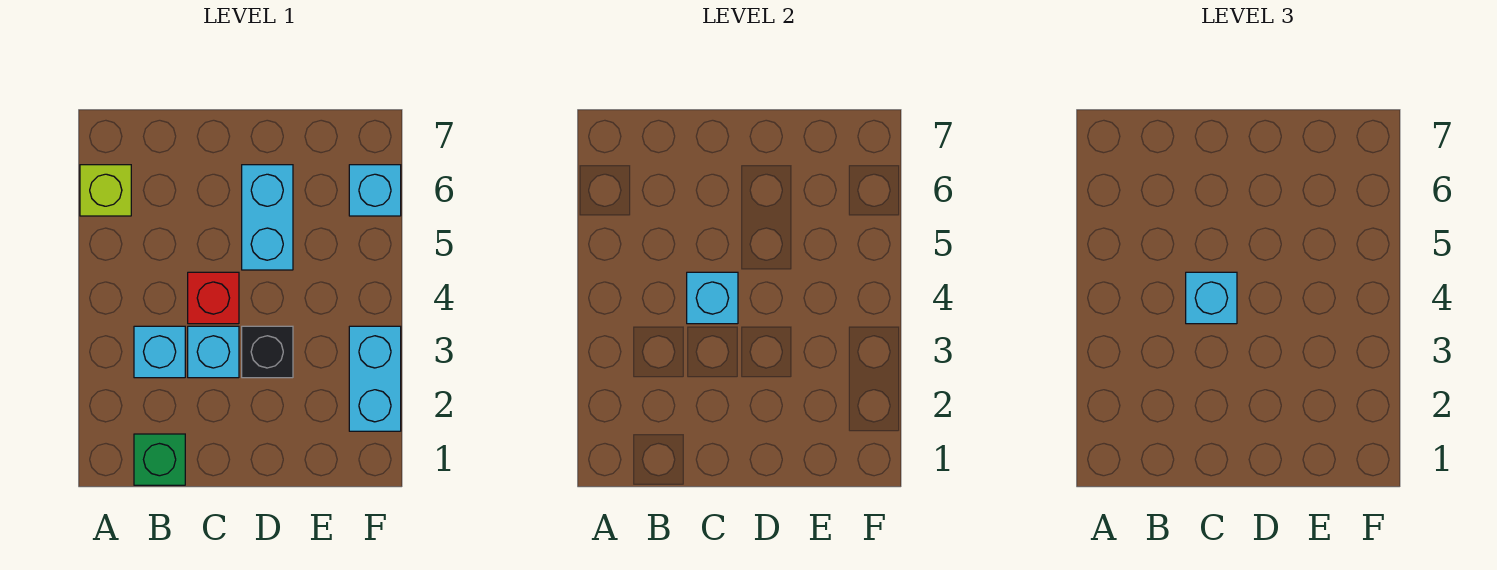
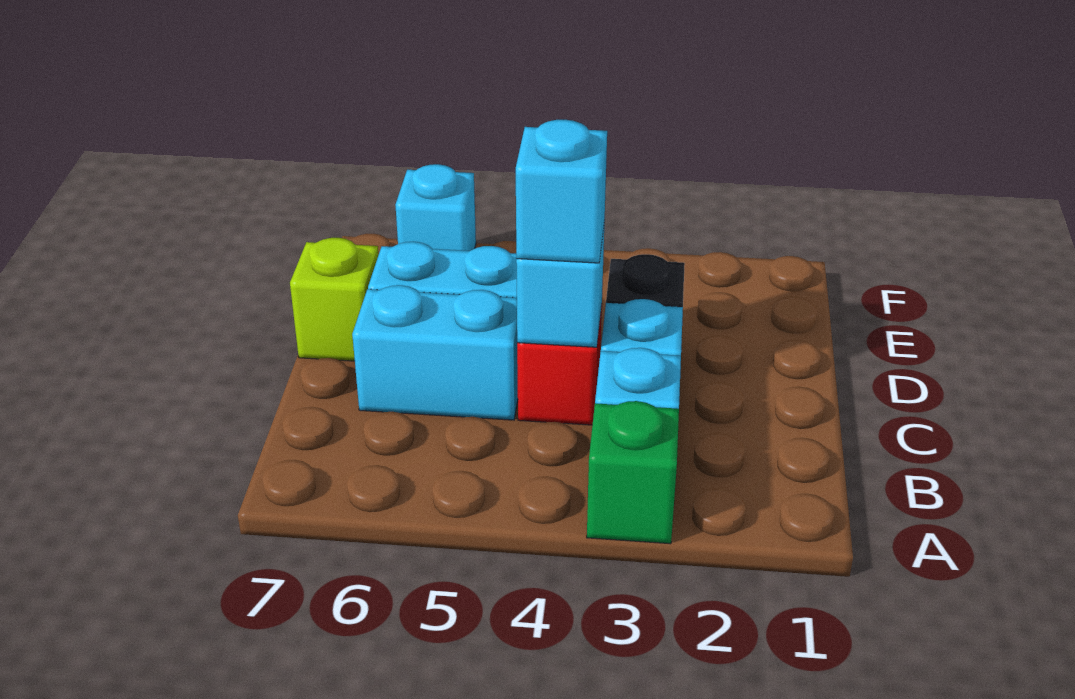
lime 1x1 brick [80,165,131,216] -> lime 1x1 brick moved to [290,238,379,361]
green 1x1 brick [134,434,185,485] -> green 1x1 brick moved to [587,401,679,544]
cyan 1x2 brick [349,326,401,431] -> cyan 1x2 brick moved to [352,285,518,420]

